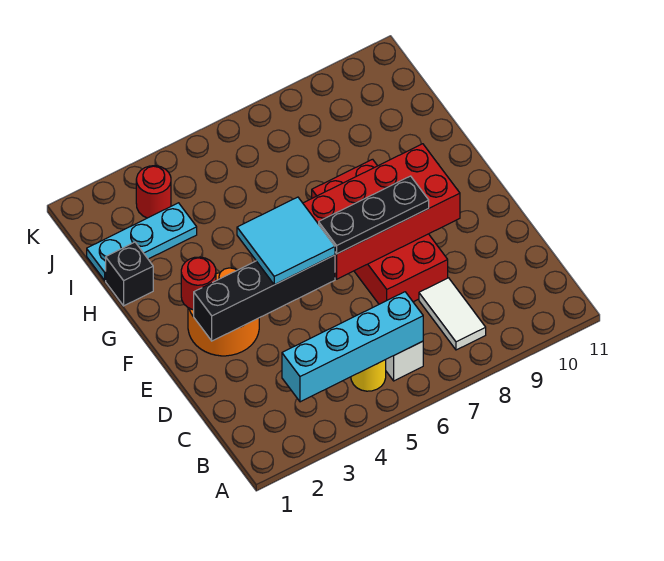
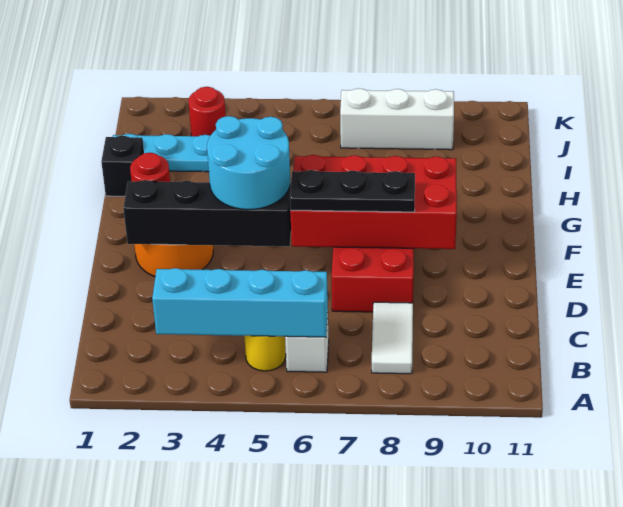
cyan 2x2 tile [237,197,335,285] -> cyan 2x2 round brick [207,116,290,210]
none -> white 1x3 brick [340,88,454,150]

